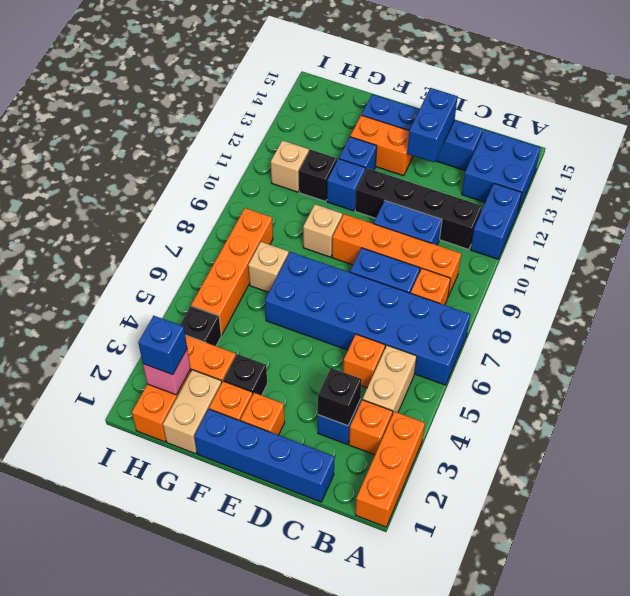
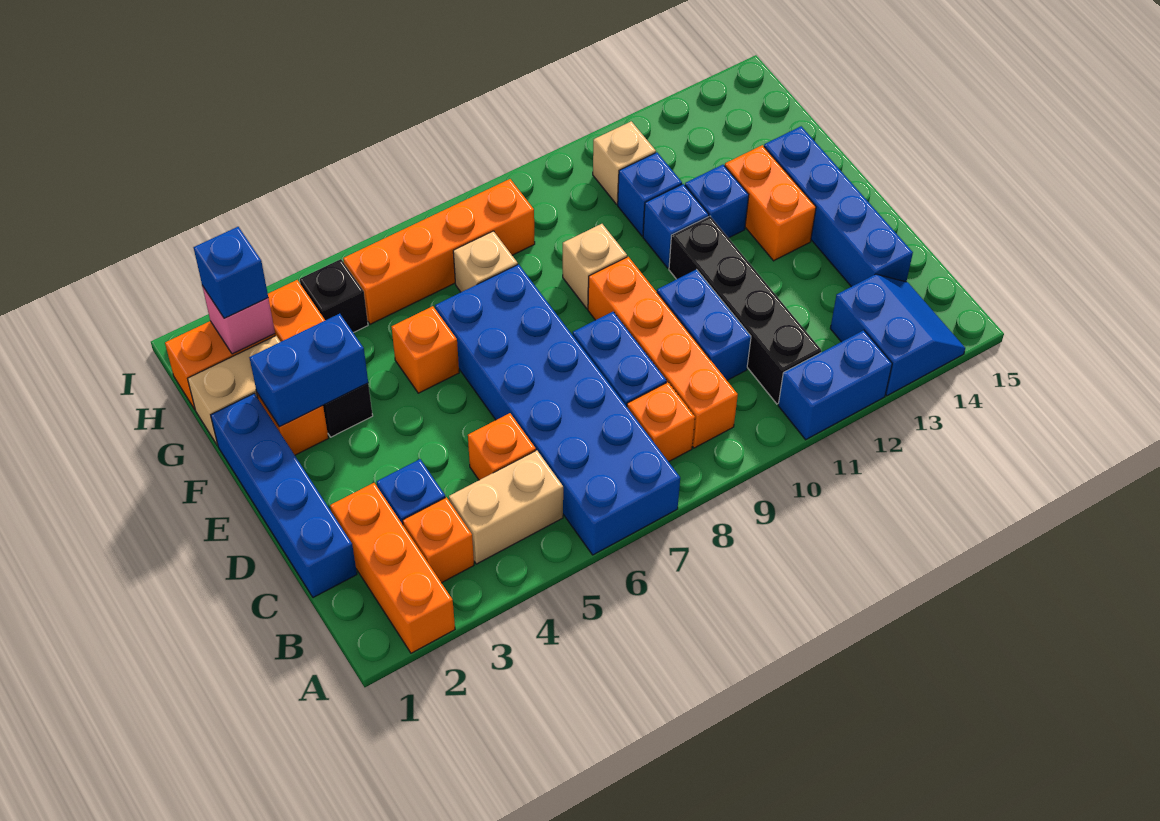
orange 1x3 brick [355,412,425,527] -> orange 1x3 brick turned to [330,483,455,653]
blue 2x2 brick [462,130,540,211] -> blue 2x2 slope [830,274,965,396]
black 1x1 brick [318,368,362,426] -> none
blue 1x2 brick [407,88,458,162] -> blue 1x2 brick moved to [249,314,368,427]
orange 1x1 brick [241,393,285,435] -> orange 1x1 brick moved to [392,306,459,393]
black 1x1 brick [299,150,337,201] -> blue 1x1 brick [618,152,682,236]

